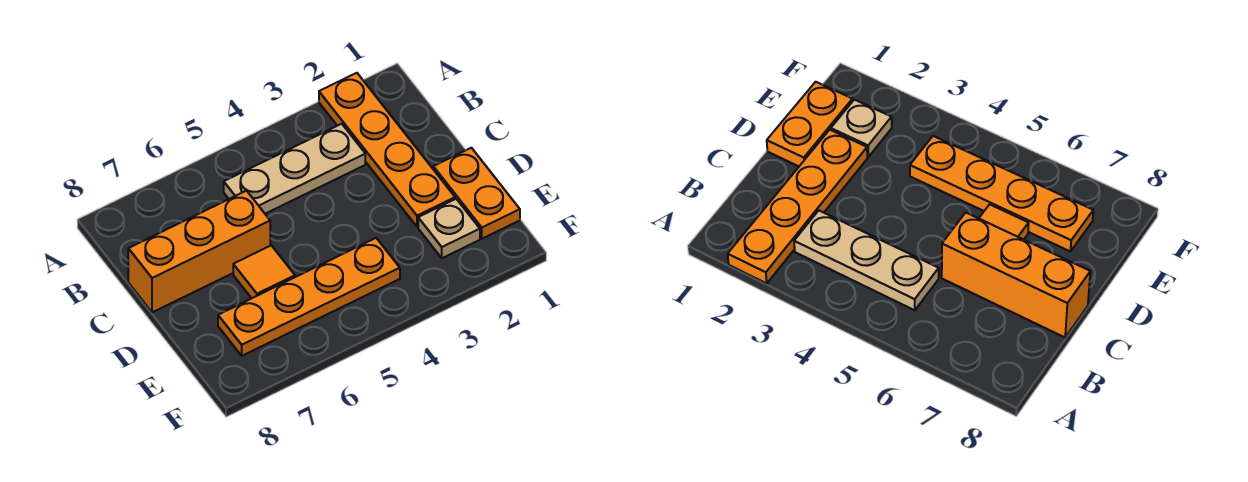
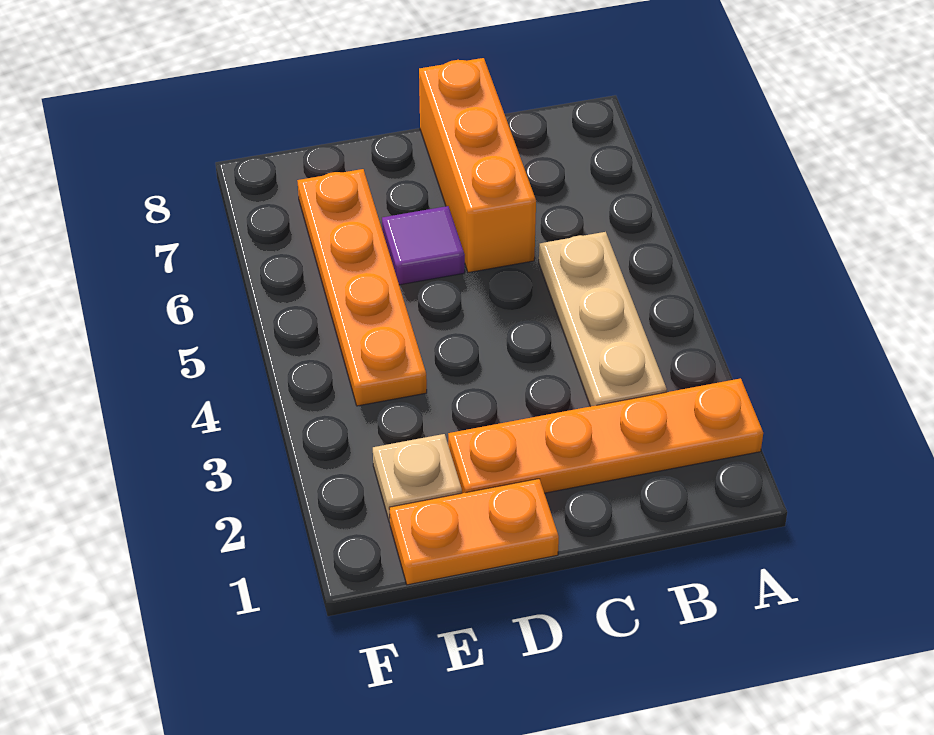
orange 1x1 tile [233,245,295,298] -> purple 1x1 tile [382,206,465,285]

